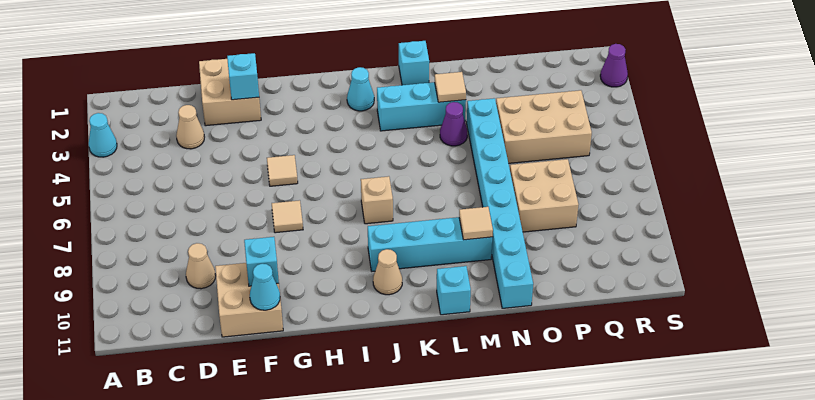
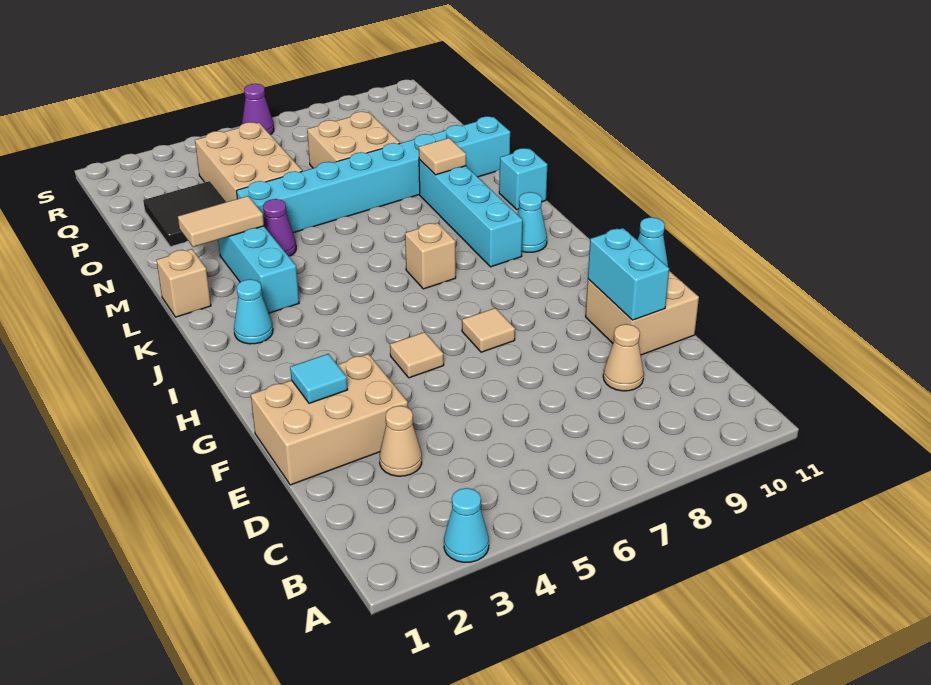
tan 2x2 brick [199,59,261,126] -> tan 2x3 brick [251,354,408,485]
cyan 1x1 brick [227,53,259,100] -> cyan 1x1 tile [290,354,348,403]
cyan 1x1 brick [244,237,279,286] -> cyan 1x2 brick [588,228,669,320]
tan 1x1 cone [373,249,402,295] -> cyan 1x1 cone [517,192,547,252]
cyan 1x1 brick [399,41,429,85] -> tan 1x1 brick [157,249,211,317]
tan 1x1 tile [435,72,466,102] -> tan 1x2 tile [178,196,264,247]
none -> black 2x2 tile [143,181,226,247]
purple 1x1 cone [600,44,628,87] -> purple 1x1 cone moved to [242,84,274,135]

